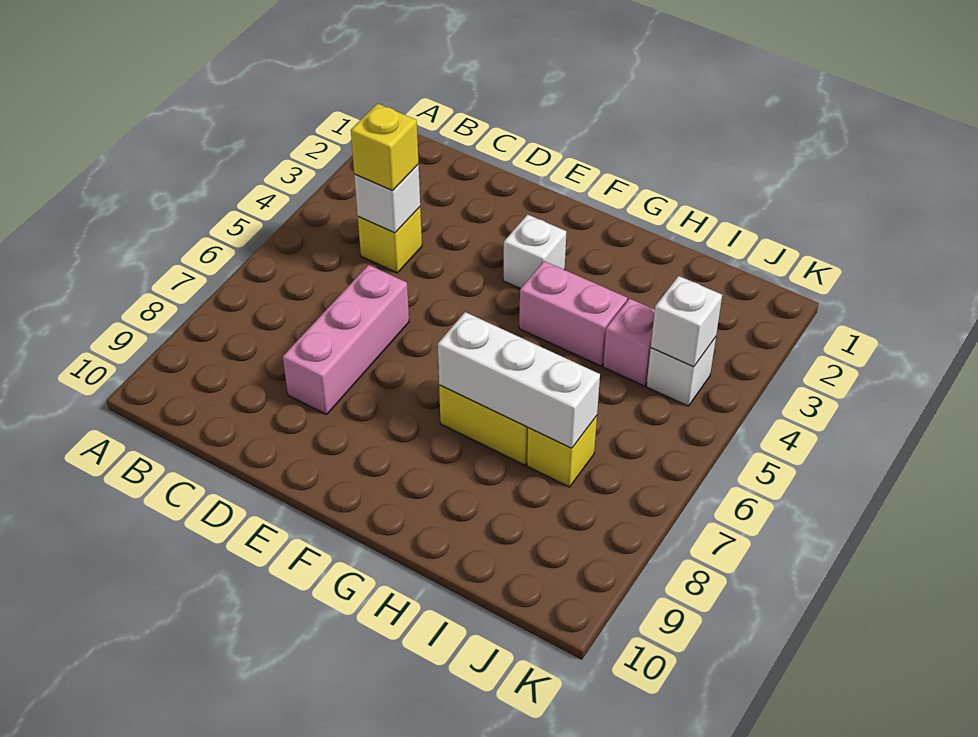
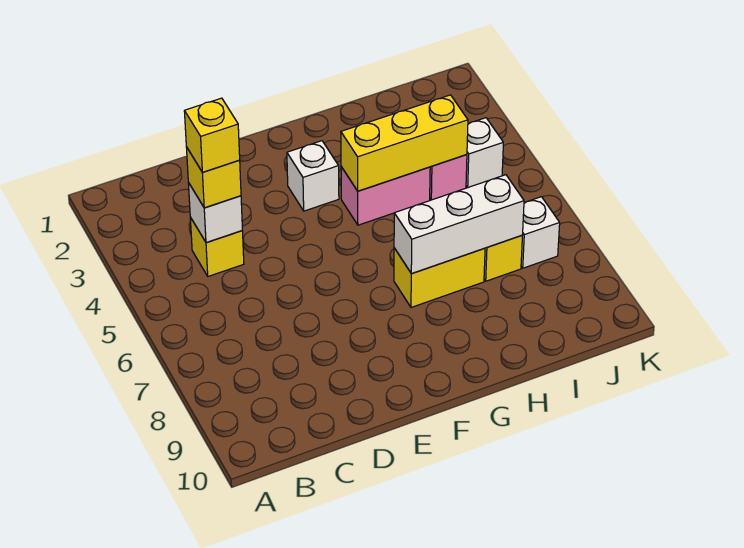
none -> yellow 1x1 brick [184,98,240,172]
pink 1x3 brick [283,265,409,415] -> none
none -> yellow 1x3 brick [341,95,468,191]
white 1x1 brick [651,276,722,367] -> white 1x1 brick moved to [521,197,560,268]

